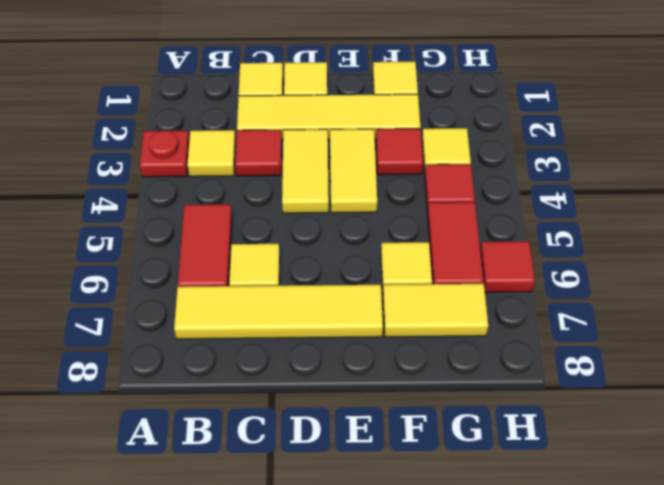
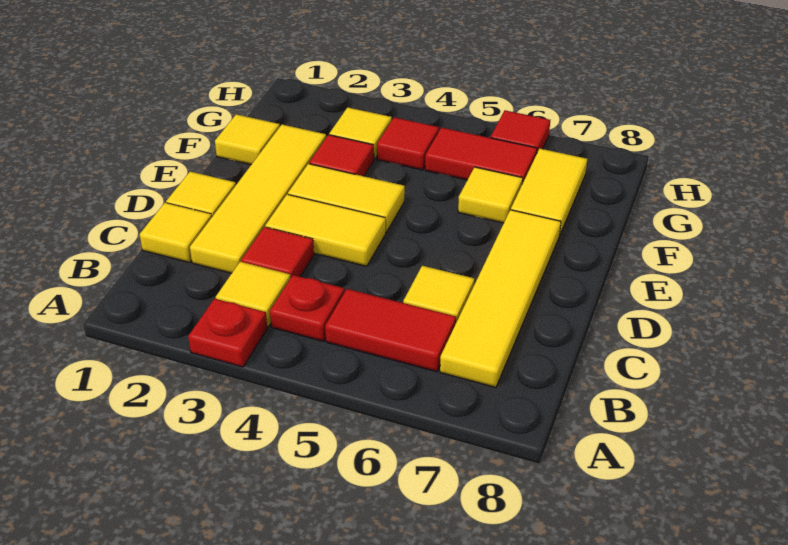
none -> red 1x1 plate [270,275,344,341]

